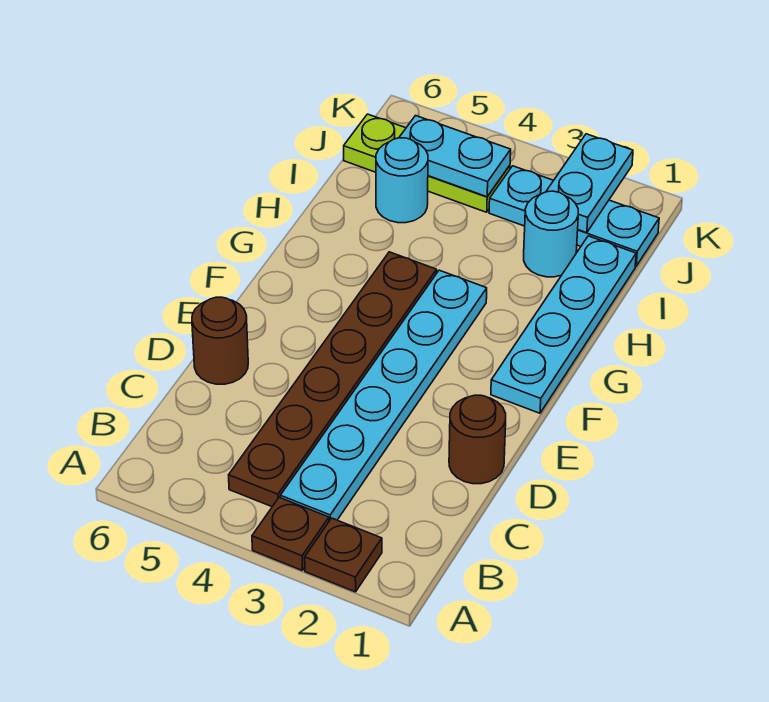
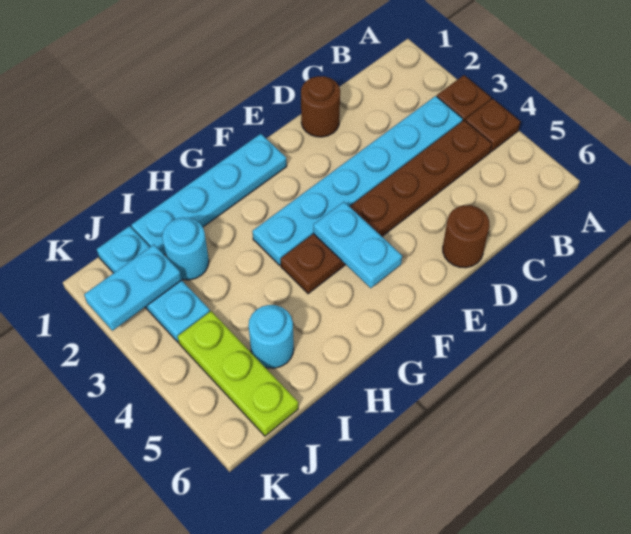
brown 1x1 plate [305,518,382,592] -> brown 1x1 plate moved to [465,99,520,152]
cyan 1x2 plate [399,116,511,197] -> cyan 1x2 plate moved to [313,202,402,288]

